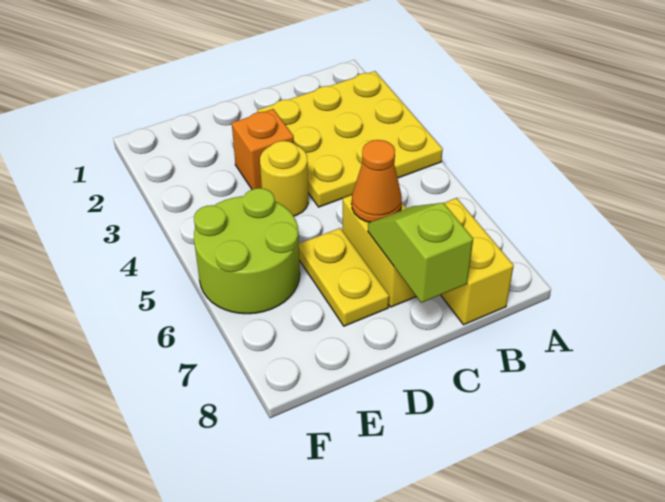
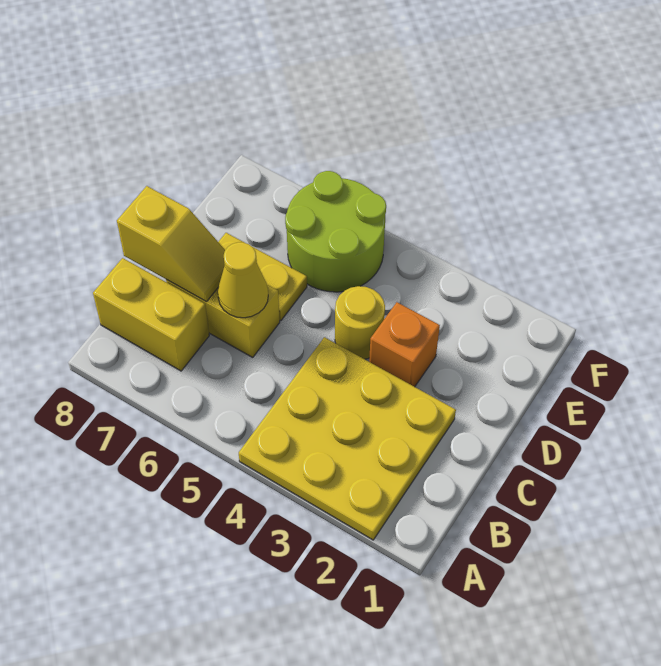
orange 1x1 cone [352,140,402,222] -> yellow 1x1 cone [218,242,268,318]
lime 1x2 slope [368,203,473,303] -> yellow 1x2 slope [117,186,225,302]

